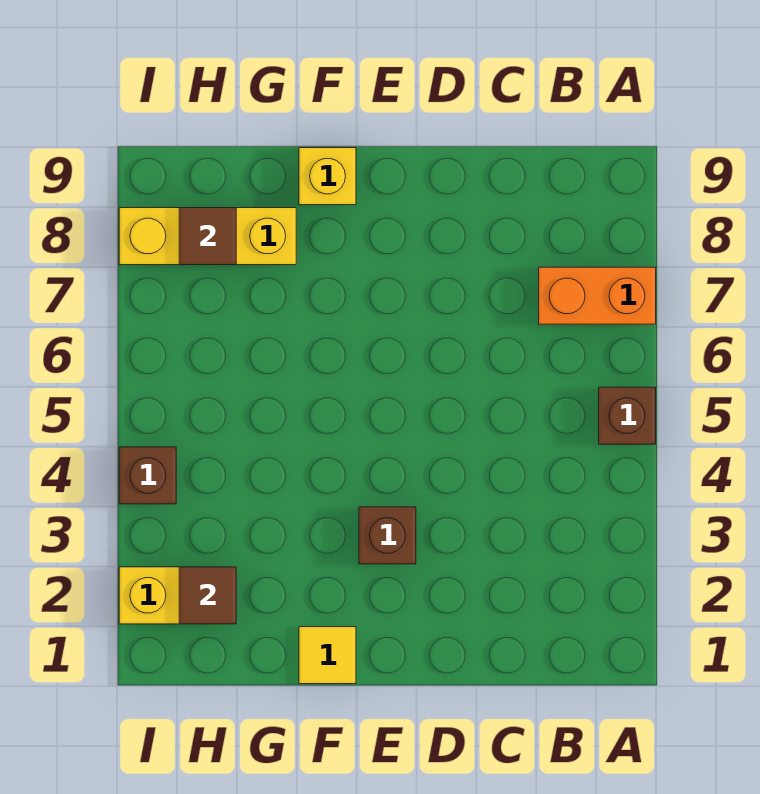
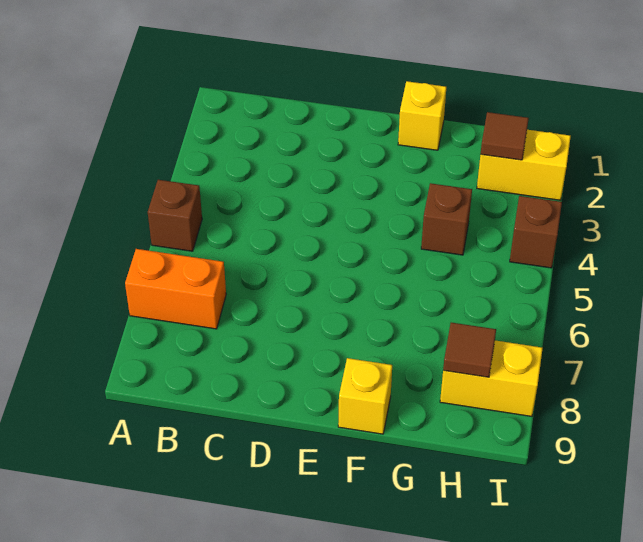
brown 1x1 brick [359,507,416,564] -> brown 1x1 brick moved to [421,183,472,255]
yellow 1x1 tile [299,627,356,684] -> yellow 1x1 brick [398,81,446,150]
yellow 1x3 brick [119,208,296,265] -> yellow 1x2 brick [440,340,543,416]

